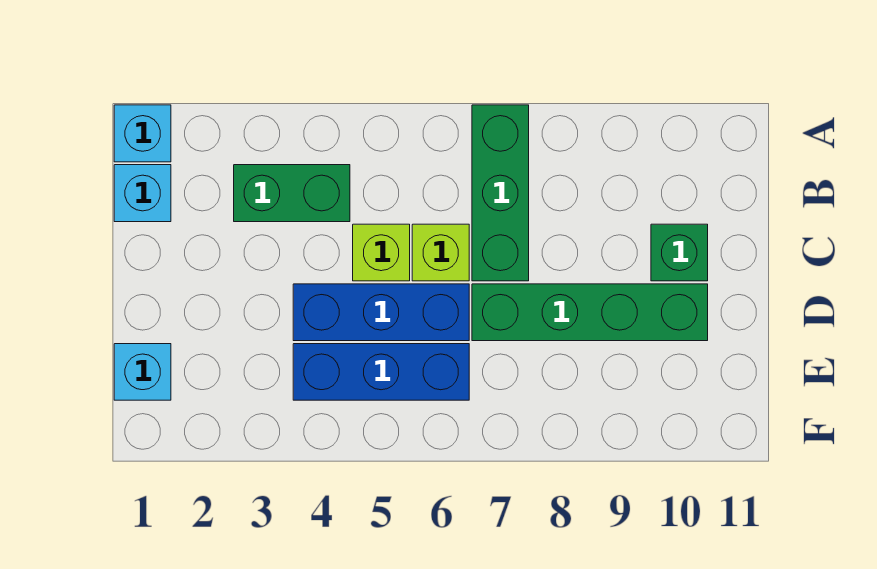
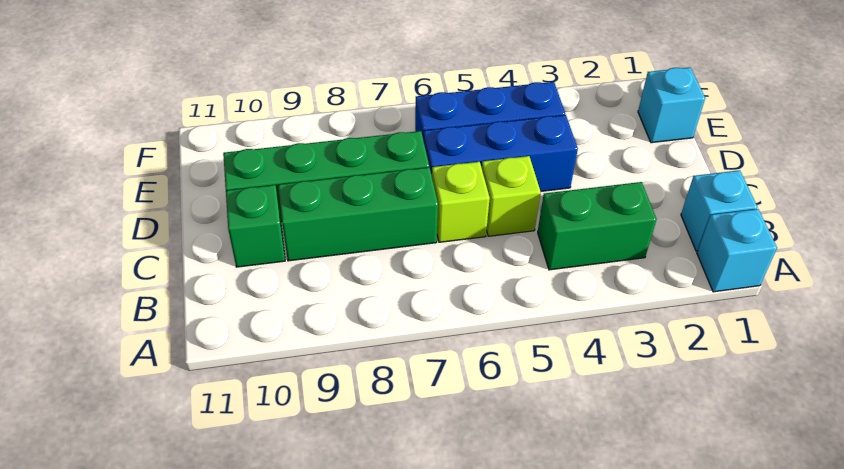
green 1x3 brick [472,105,529,281] -> green 1x3 brick turned to [278,167,438,261]

